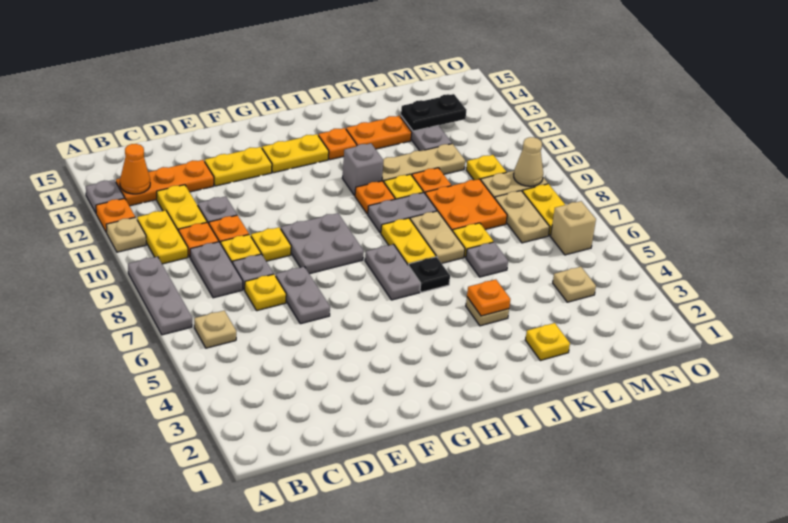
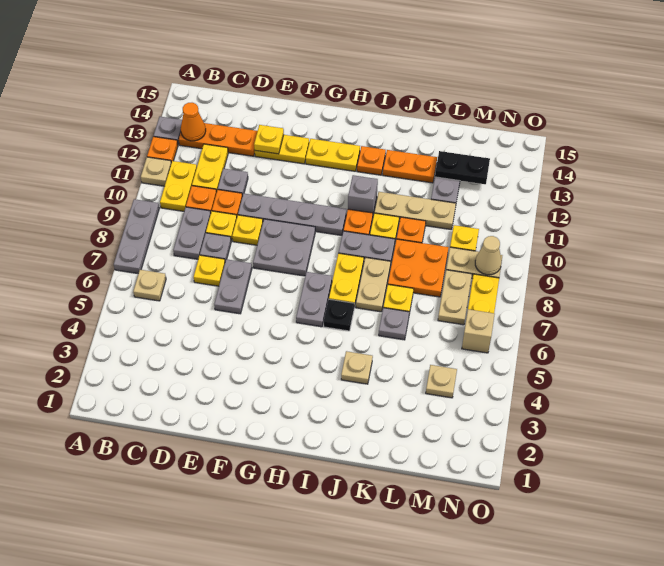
none -> grey 1x4 plate [238,194,346,235]
orange 1x1 plate [467,279,510,316] -> none
yellow 1x1 plate [525,323,570,361] -> yellow 1x1 plate moved to [254,125,284,154]

